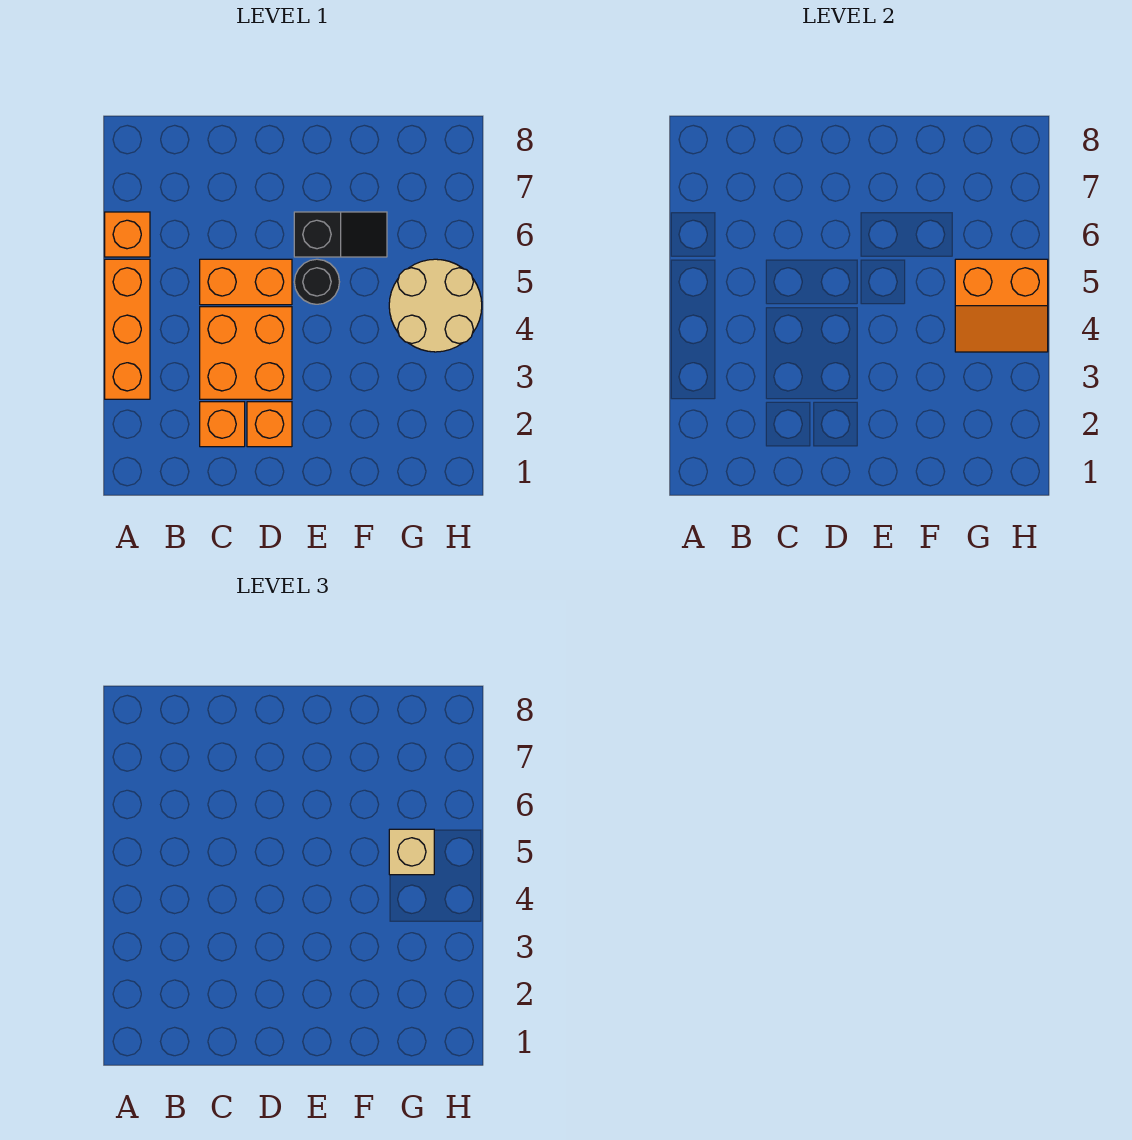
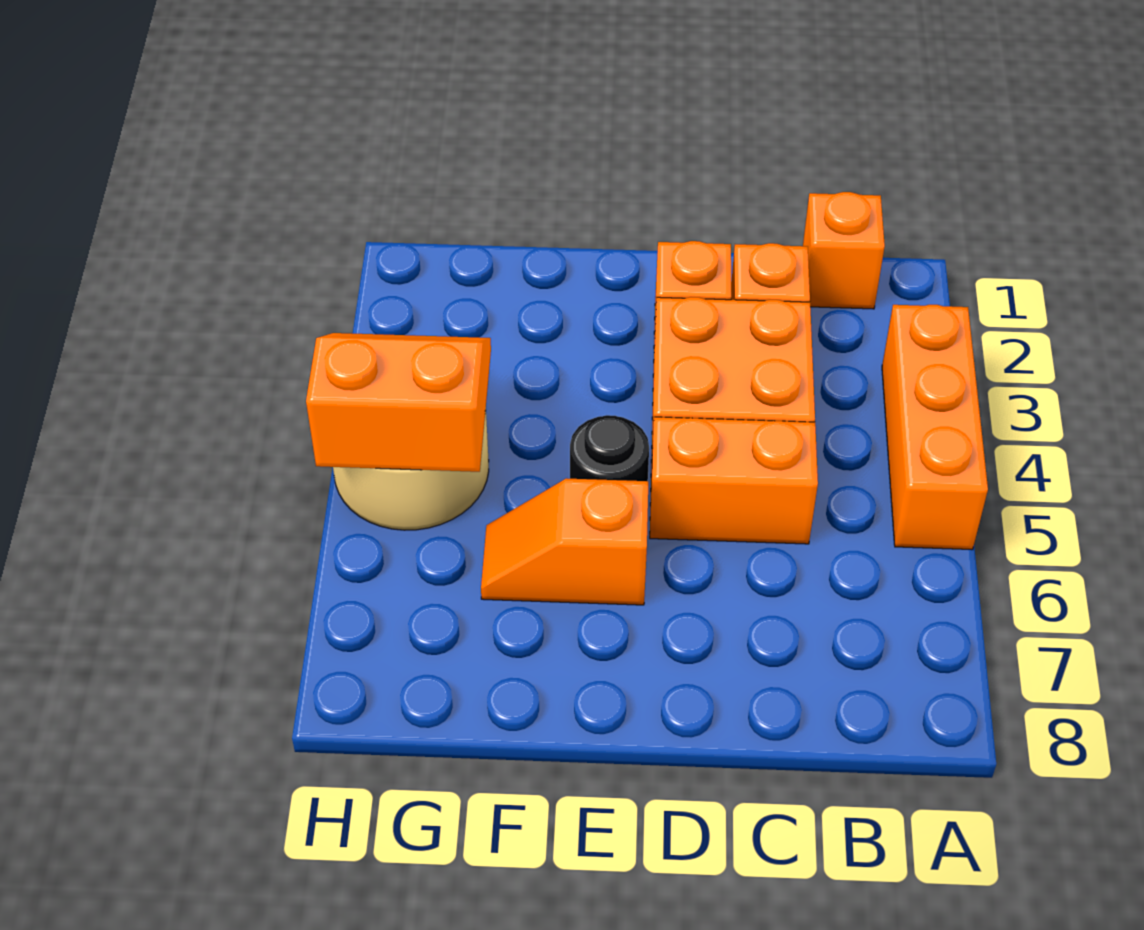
orange 1x1 brick [105,212,150,257] -> orange 1x1 brick moved to [803,192,885,309]
black 1x2 slope [294,212,387,257] -> orange 1x2 slope [481,478,648,605]
tan 1x1 brick [389,829,434,875] -> none

